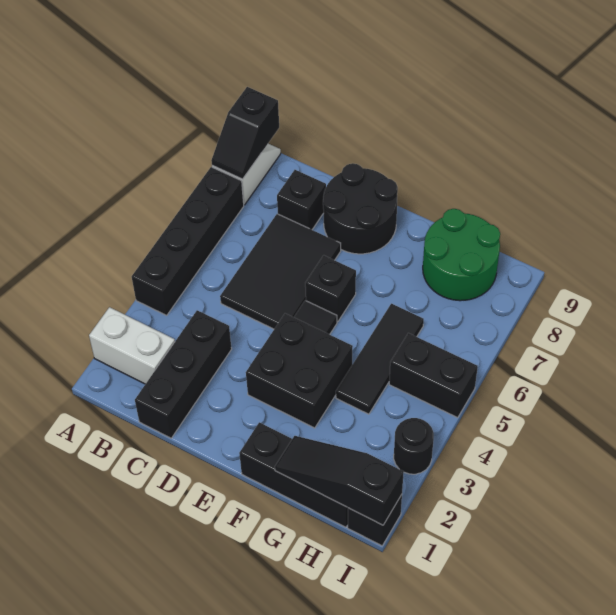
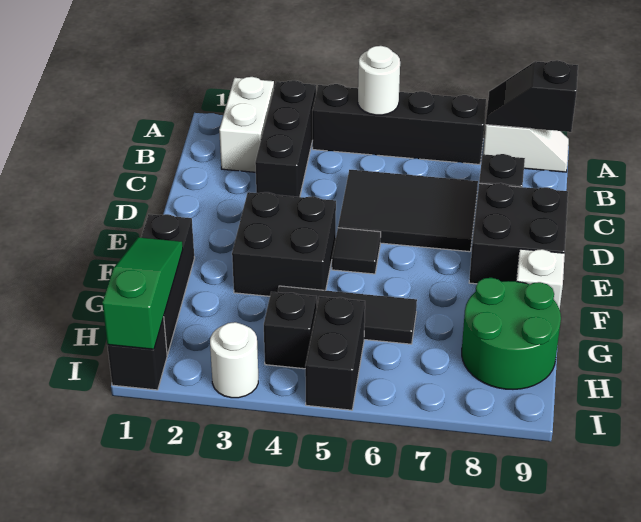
none -> white 1x1 round brick [358,46,400,115]
black 1x3 brick [135,310,232,438] -> black 1x3 brick turned to [255,80,316,197]
black 2x2 round brick [323,163,398,254] -> black 2x2 brick [469,183,568,284]
black 1x1 brick [305,255,356,322] -> black 1x1 brick moved to [264,292,317,369]
none -> white 1x1 brick [516,249,565,309]
black 1x3 slope [275,436,404,525] -> green 1x3 slope [102,237,183,349]
black 1x1 round brick [394,418,434,474] -> white 1x1 round brick [210,322,258,398]

